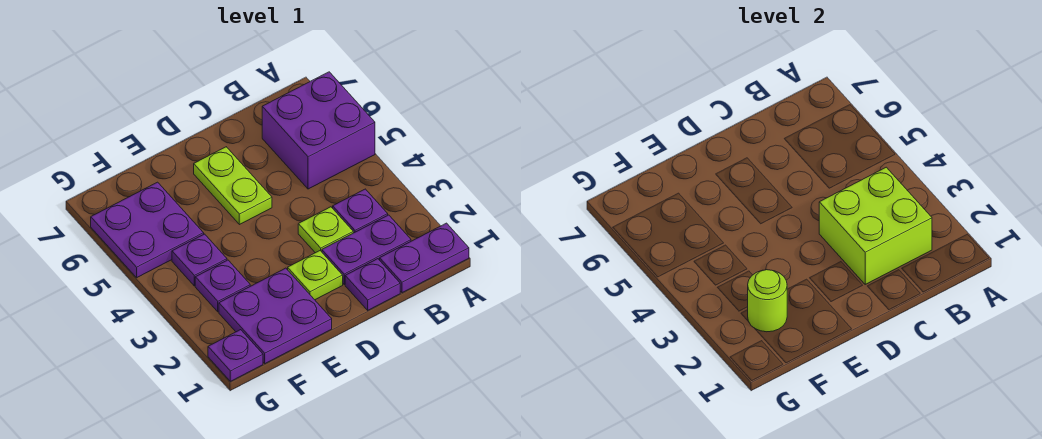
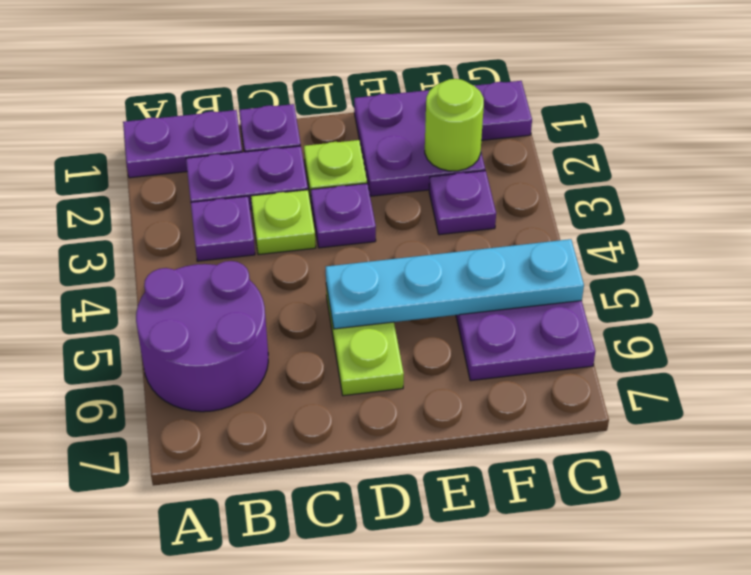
purple 2x2 brick [262,72,375,189] -> purple 2x2 round brick [136,261,268,412]
lime 2x2 brick [819,167,932,284] -> none
none -> cyan 1x4 plate [326,239,584,329]
purple 1x1 plate [172,234,227,286] -> purple 1x1 plate moved to [311,183,376,248]

